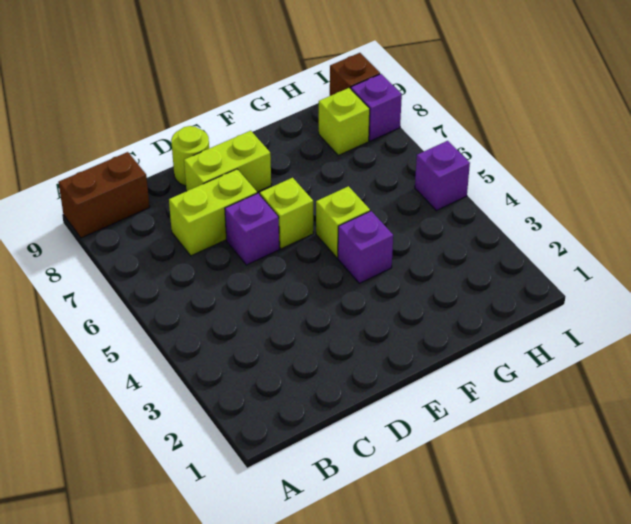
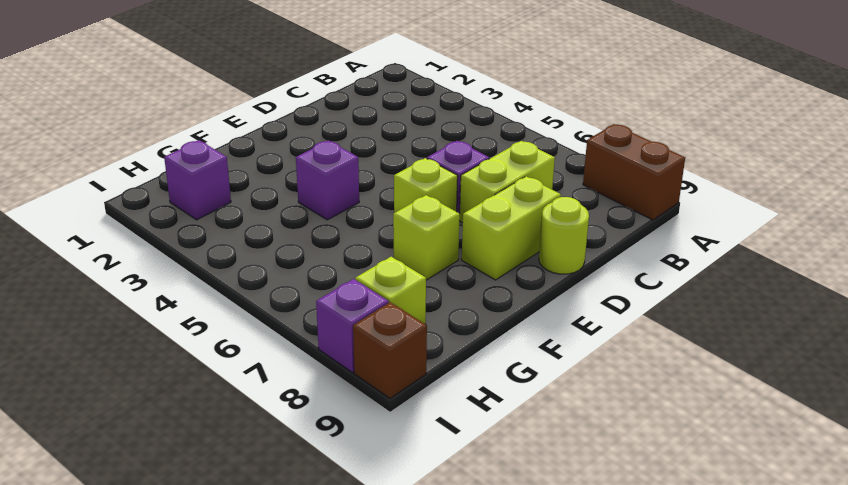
brown 1x2 brick [58,152,150,238] -> brown 1x2 brick turned to [583,124,685,220]
lime 1x1 brick [316,186,370,258] -> lime 1x1 brick moved to [393,195,460,280]
purple 1x1 brick [415,141,470,210] -> purple 1x1 brick moved to [164,140,231,220]

